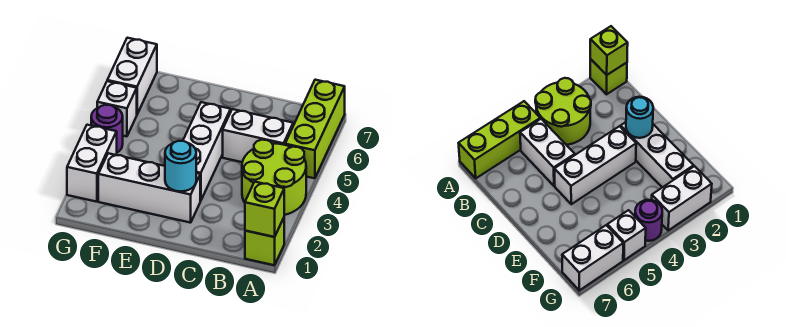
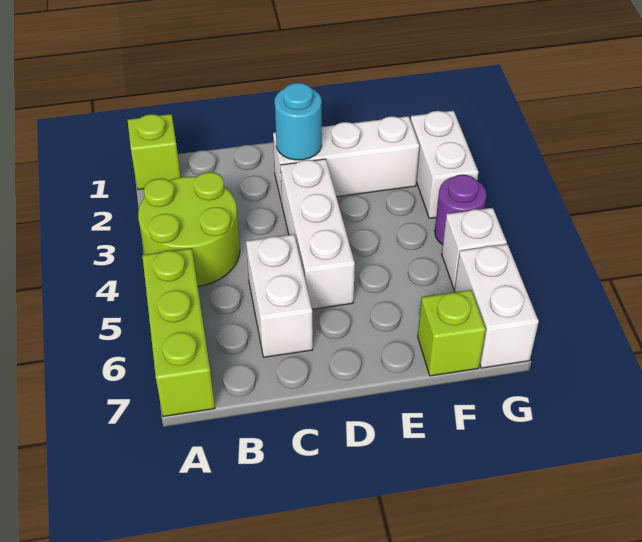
lime 1x1 brick [245,182,284,237] -> lime 1x1 brick moved to [418,290,486,376]
white 1x2 brick [223,109,293,162] -> white 1x2 brick turned to [246,235,313,357]

